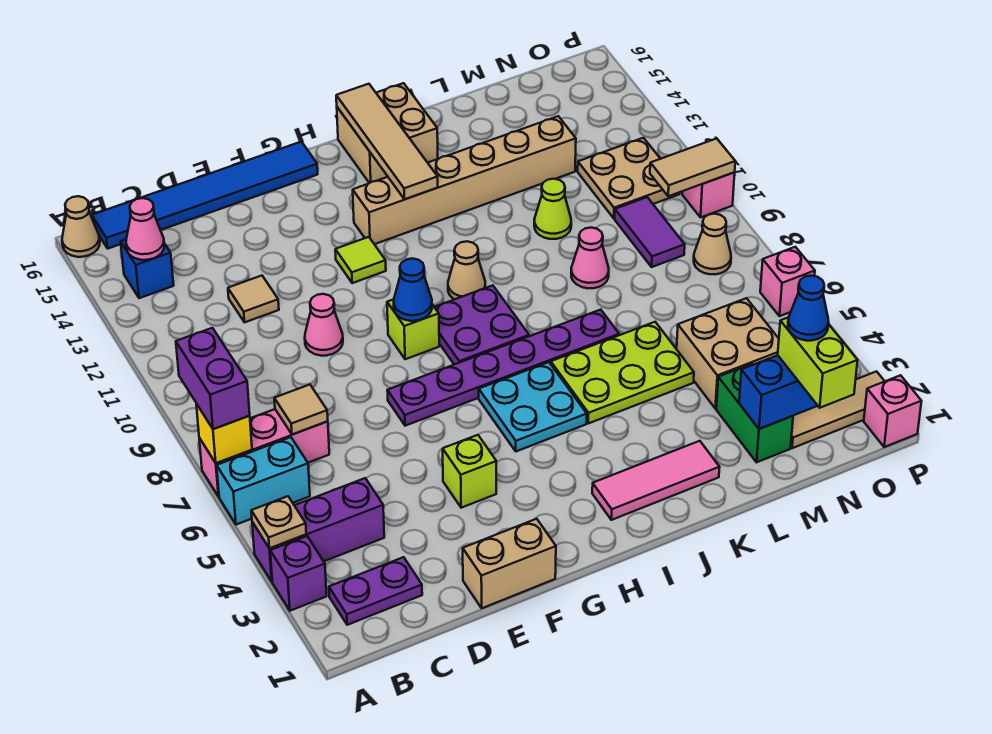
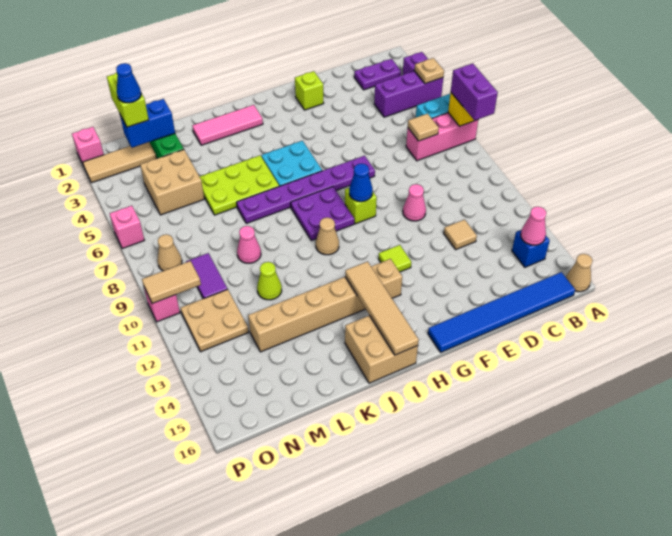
tan 1x2 brick [463,519,556,608] -> none
lime 1x1 brick [443,435,496,508] -> lime 1x1 brick moved to [295,71,324,110]

